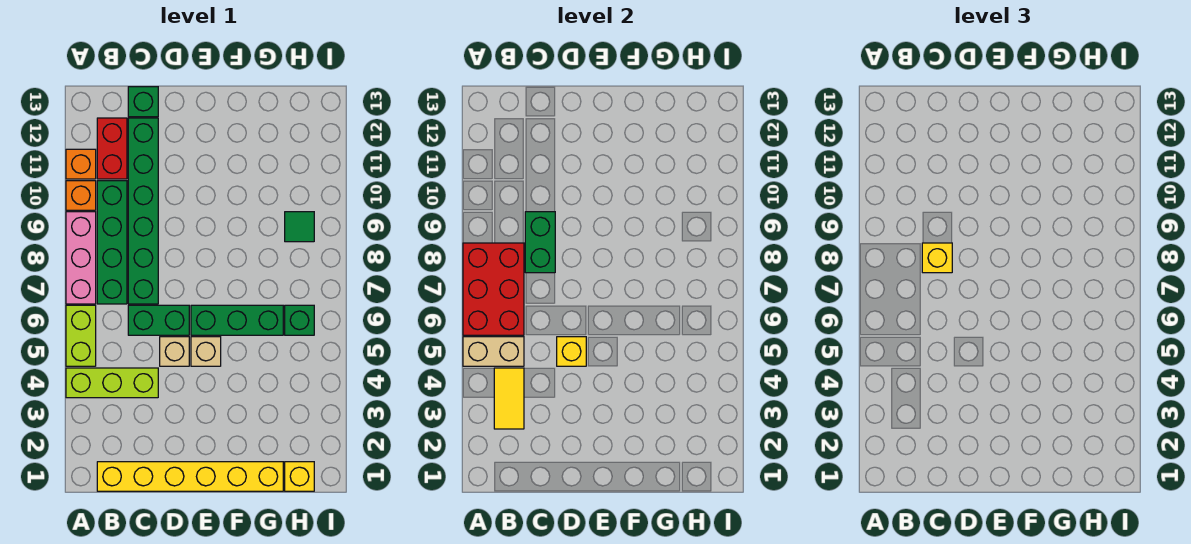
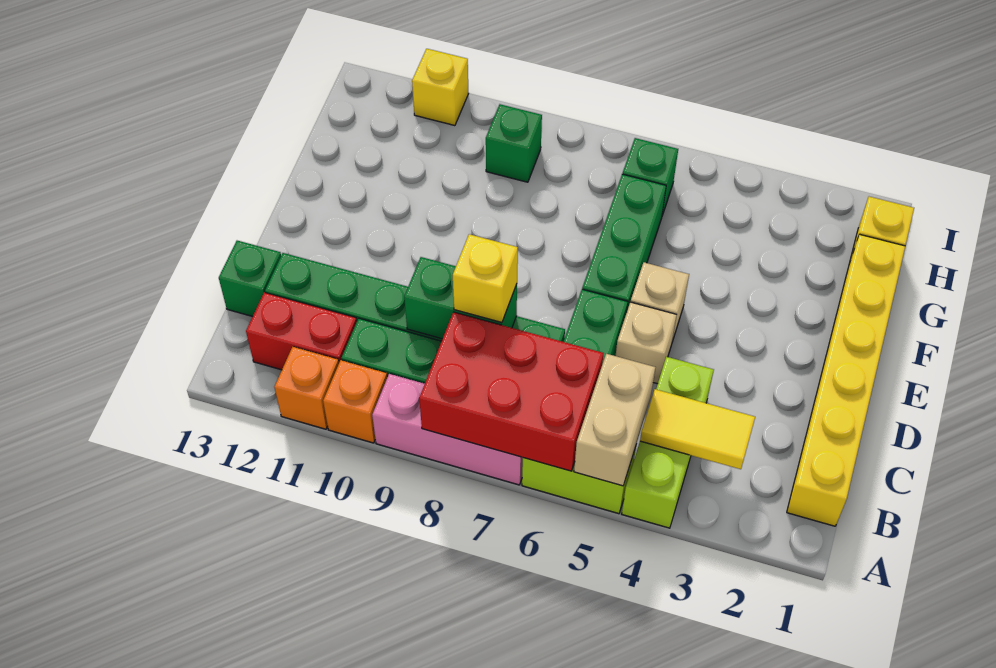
yellow 1x1 brick [557,337,586,366] -> yellow 1x1 brick moved to [412,49,469,126]
green 1x1 tile [285,212,314,242] -> green 1x1 brick [486,104,542,182]

